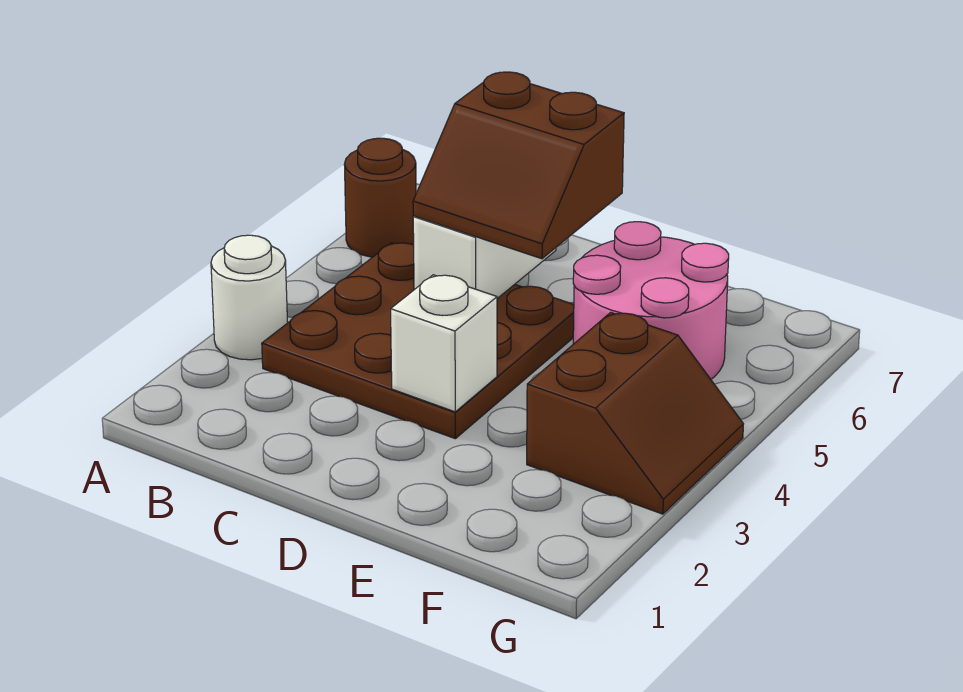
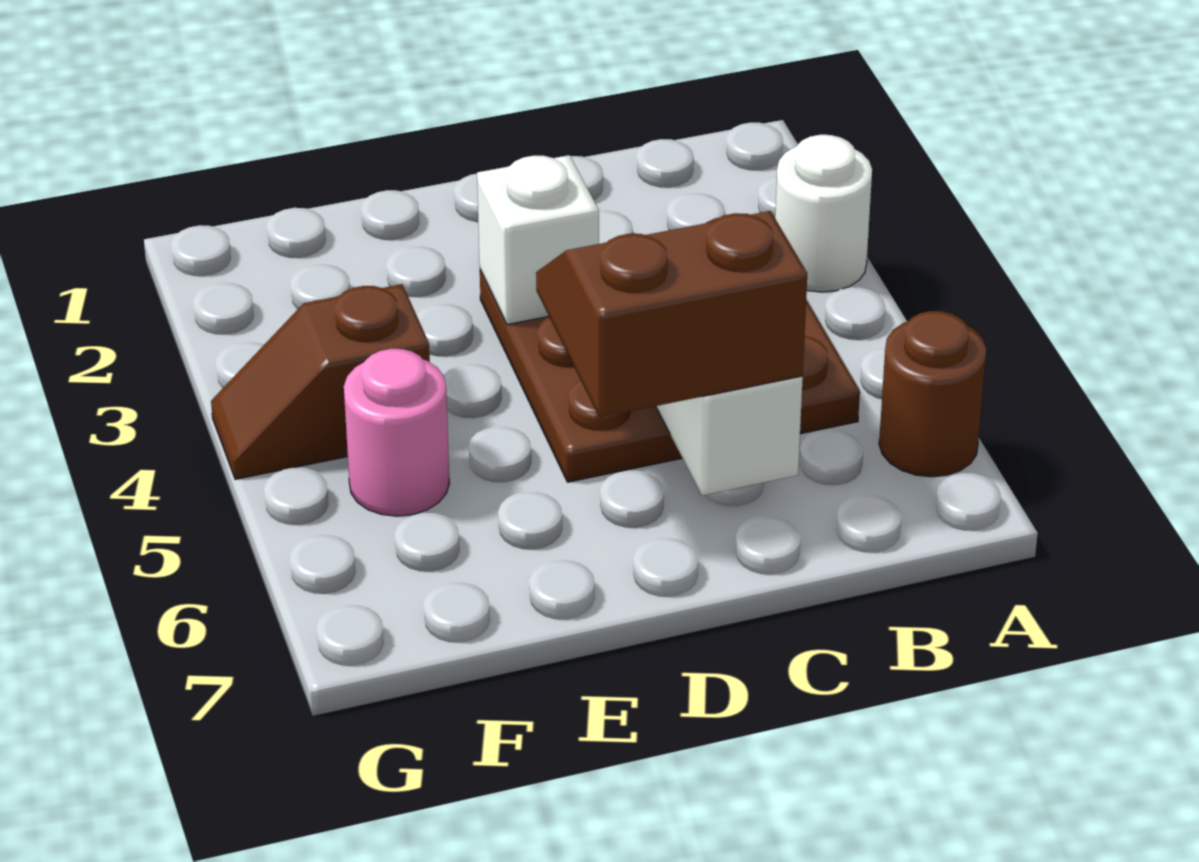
pink 2x2 round brick [573,222,729,379] -> pink 1x1 round brick [344,349,449,516]
brown 2x2 slope [527,312,743,514] -> brown 1x2 slope [211,284,430,479]

